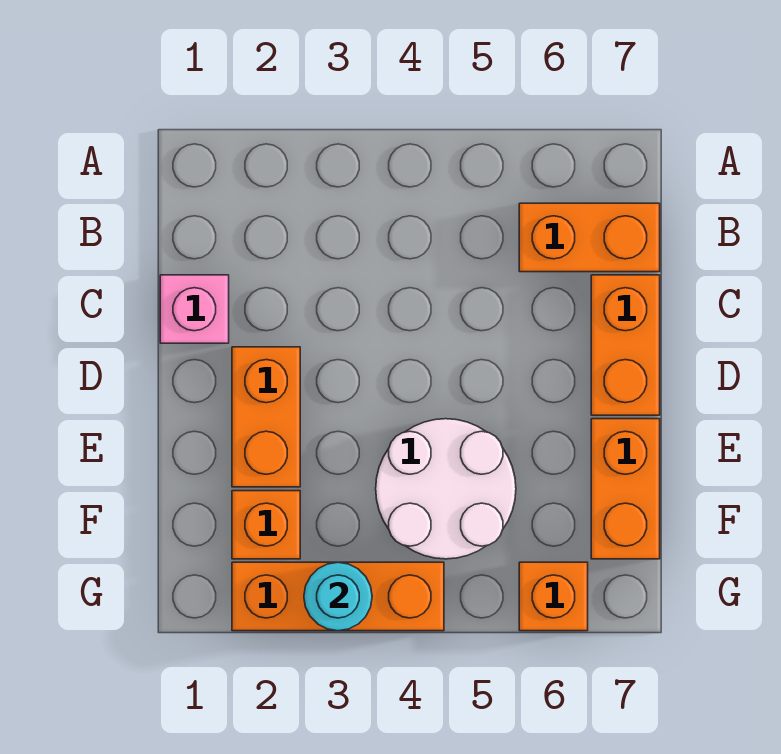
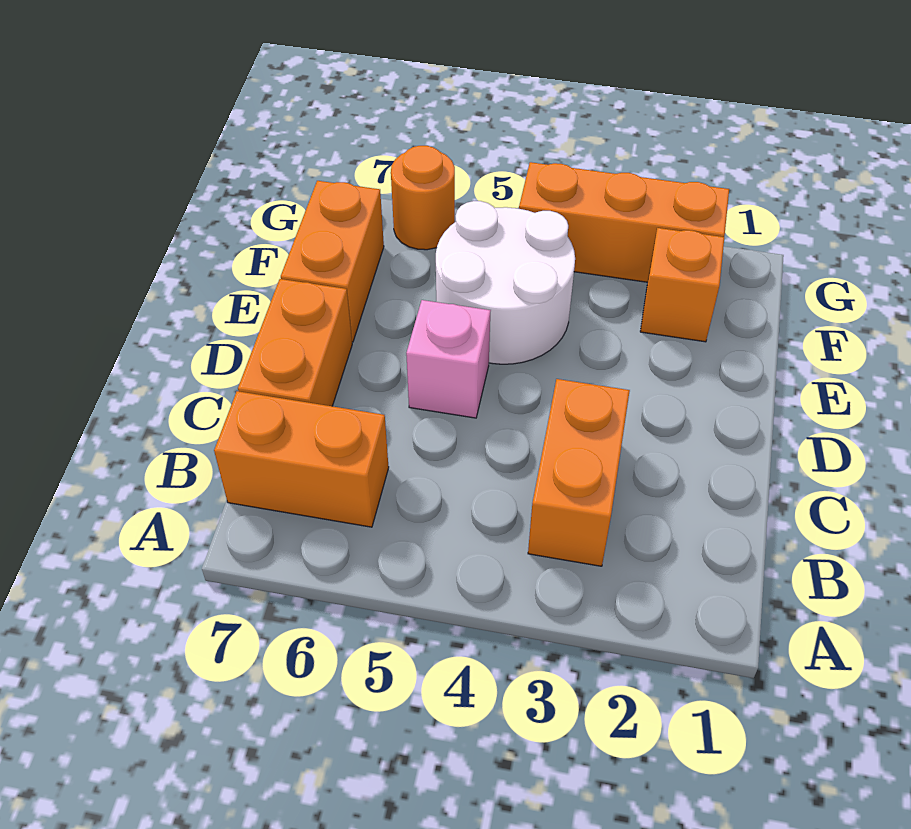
pink 1x1 brick [160,275,229,343] -> pink 1x1 brick moved to [406,300,491,418]
orange 1x2 brick [232,347,300,487] -> orange 1x2 brick moved to [528,379,630,566]
cyan 1x1 round brick [304,562,372,631] -> none
orange 1x1 brick [519,562,588,631] -> orange 1x1 round brick [391,146,455,250]

